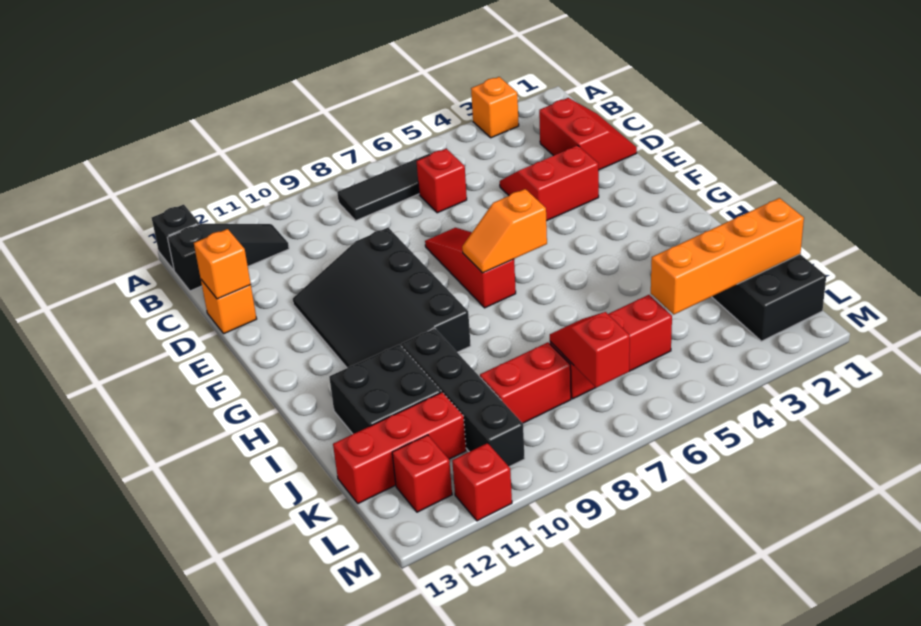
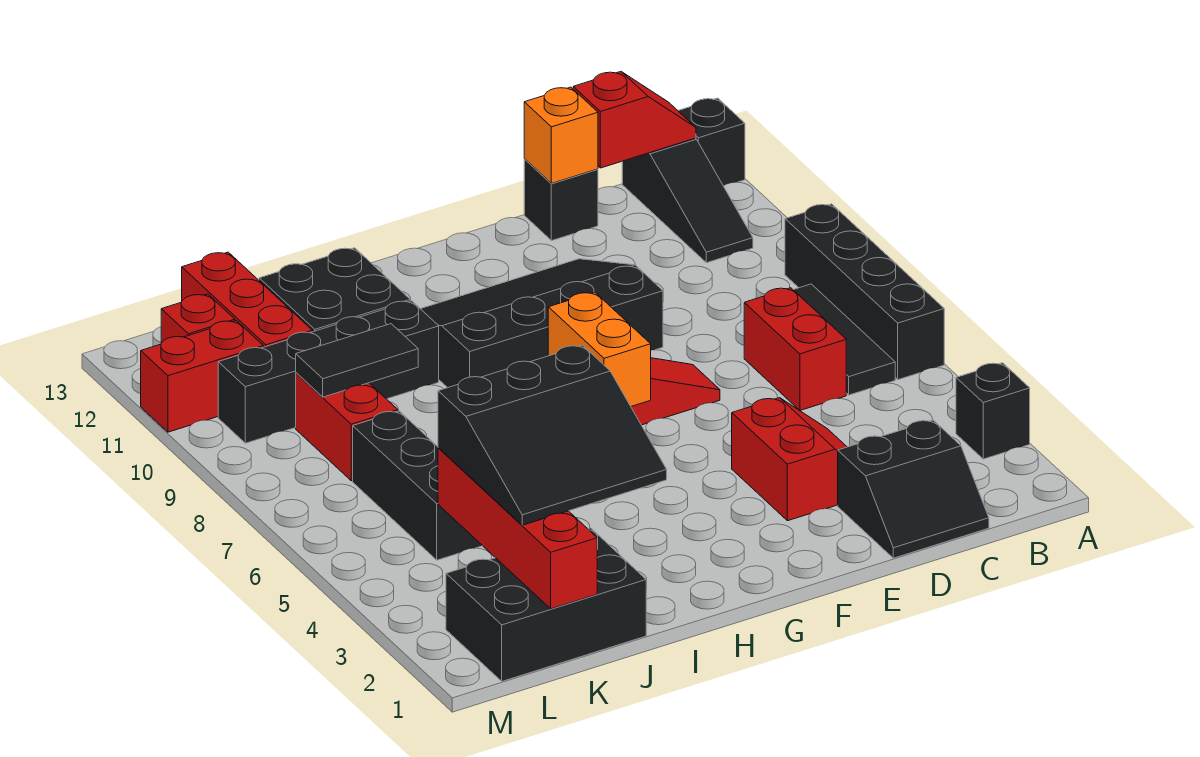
orange 1x1 brick [471,77,519,138] -> black 1x1 brick [956,363,1030,459]
none -> black 1x4 brick [785,204,944,380]
red 2x2 slope [539,98,637,170] -> black 2x2 slope [838,420,989,558]
red 1x1 brick [417,149,467,213] -> red 1x2 brick [744,288,846,410]
orange 1x1 brick [201,280,257,333] -> black 1x1 brick [524,159,598,241]
orange 1x2 slope [462,189,547,273] -> orange 1x2 brick [548,292,651,406]
none -> black 3x3 slope [438,345,667,525]
none -> black 1x2 tile [296,324,418,397]
orange 1x4 brick [651,198,804,314] -> red 1x4 brick [438,448,597,609]
red 1x3 brick [550,295,672,399] -> black 1x3 brick [353,411,482,560]
red 1x2 slope [550,312,630,388] -> red 1x2 slope moved to [573,72,696,168]
red 1x1 brick [452,443,512,521] -> red 1x2 brick [141,321,263,432]

